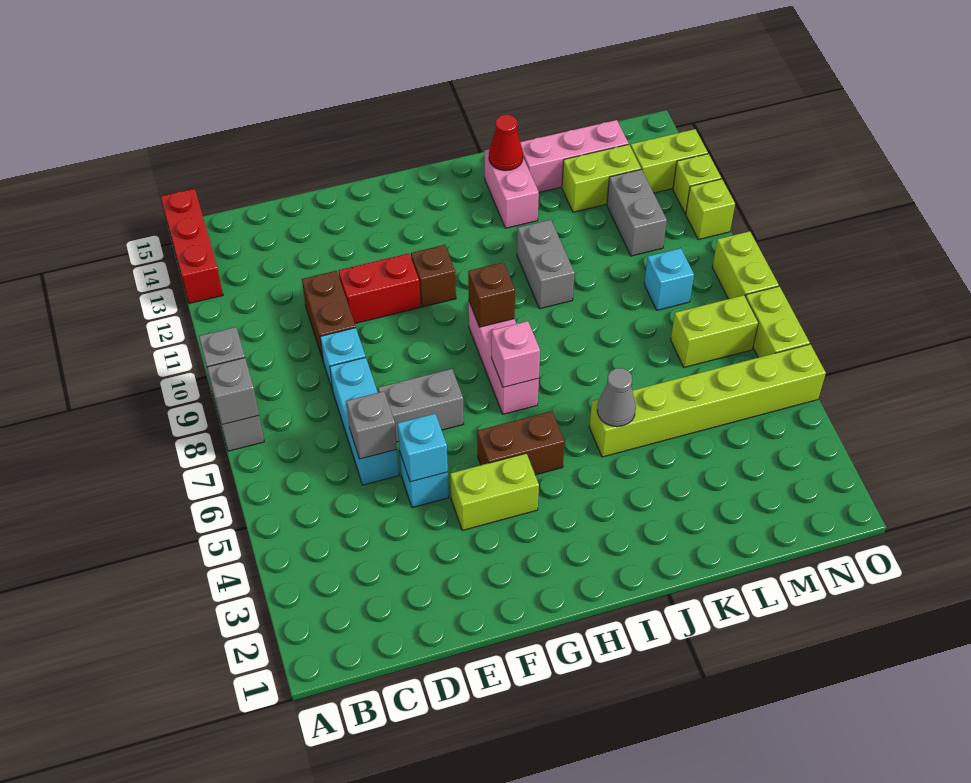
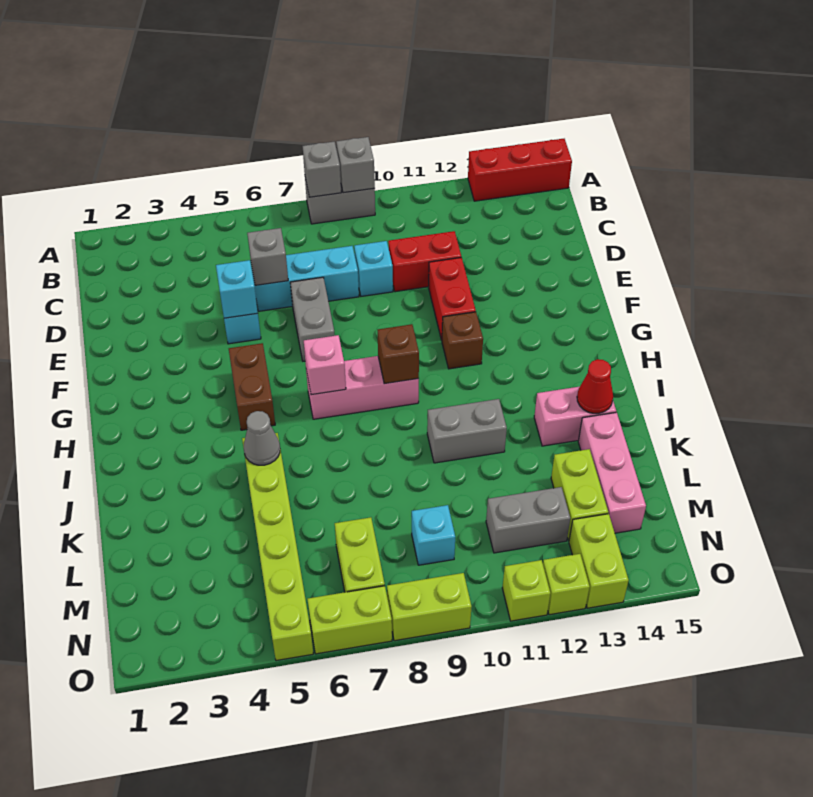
brown 1x2 brick [302,271,356,362] -> red 1x2 brick [388,231,461,292]
lime 1x2 brick [450,453,539,530] -> none

